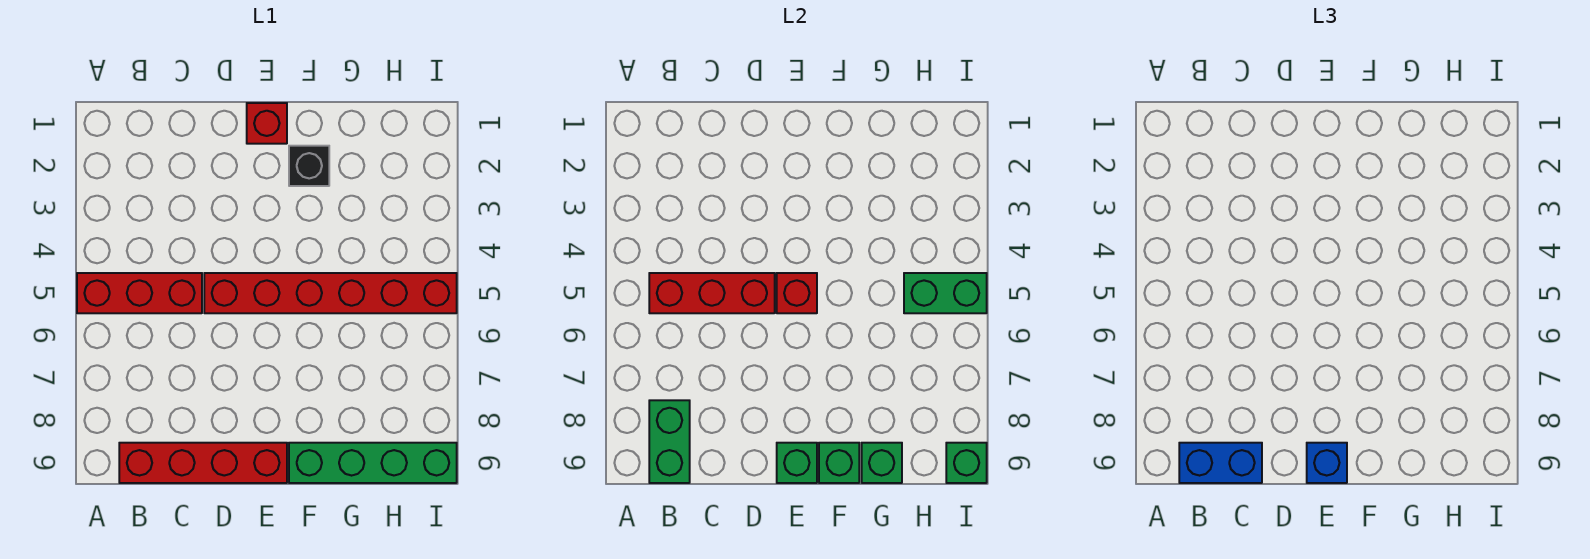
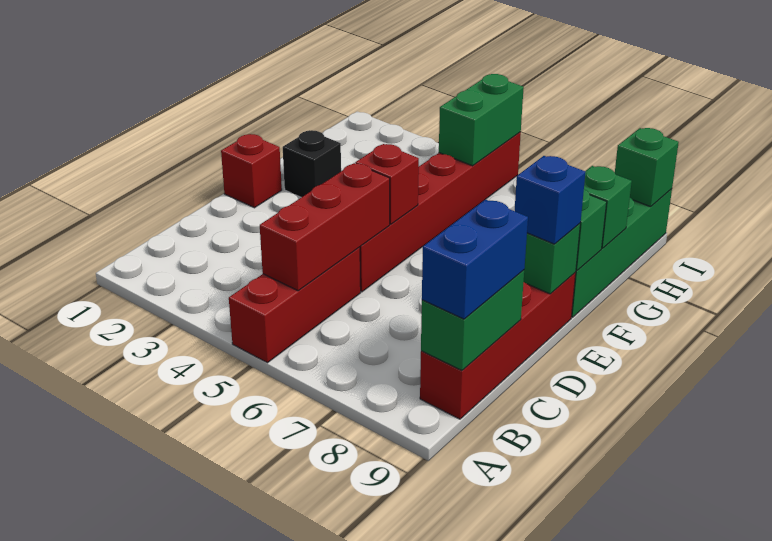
green 1x2 brick [649,400,690,483] -> green 1x2 brick turned to [421,270,524,370]

